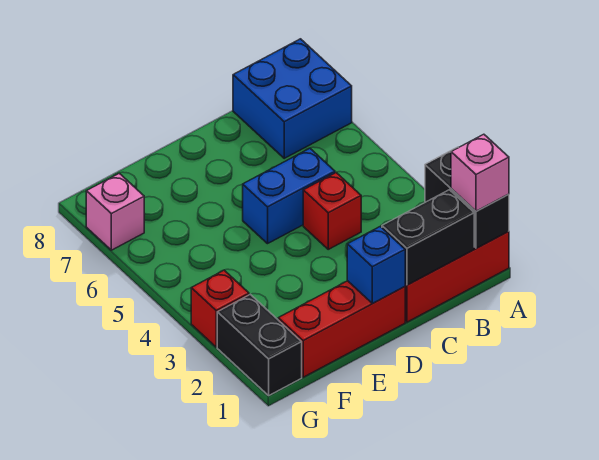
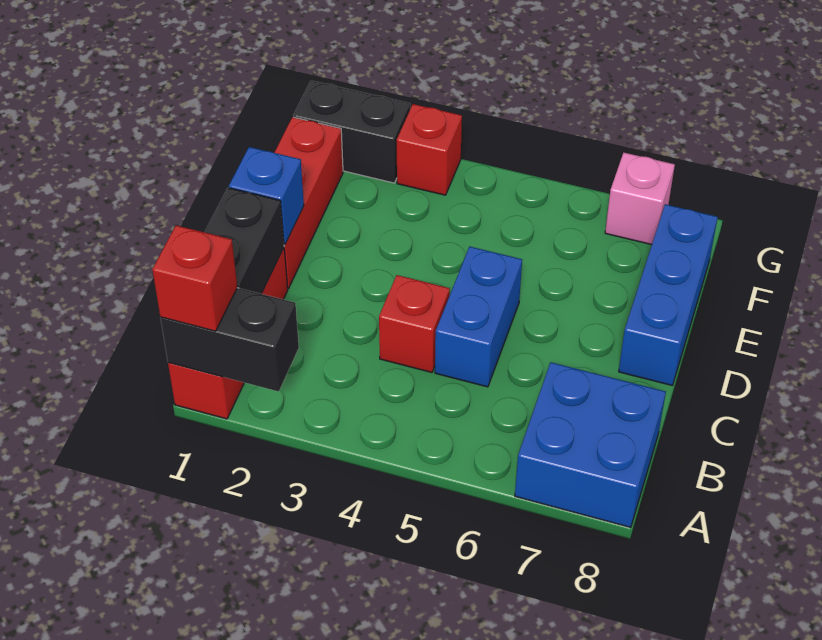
pink 1x1 brick [451,134,509,211] -> red 1x1 brick [152,225,237,331]
none -> blue 1x3 brick [619,204,718,385]

